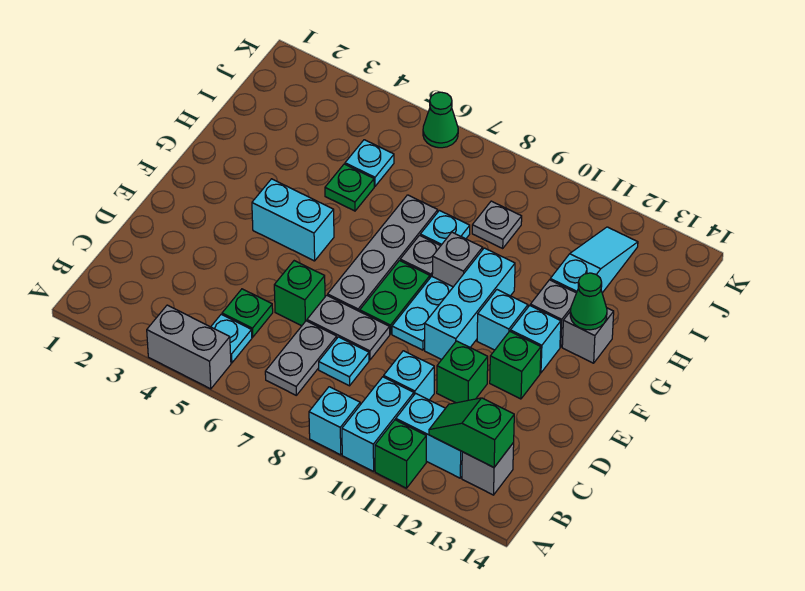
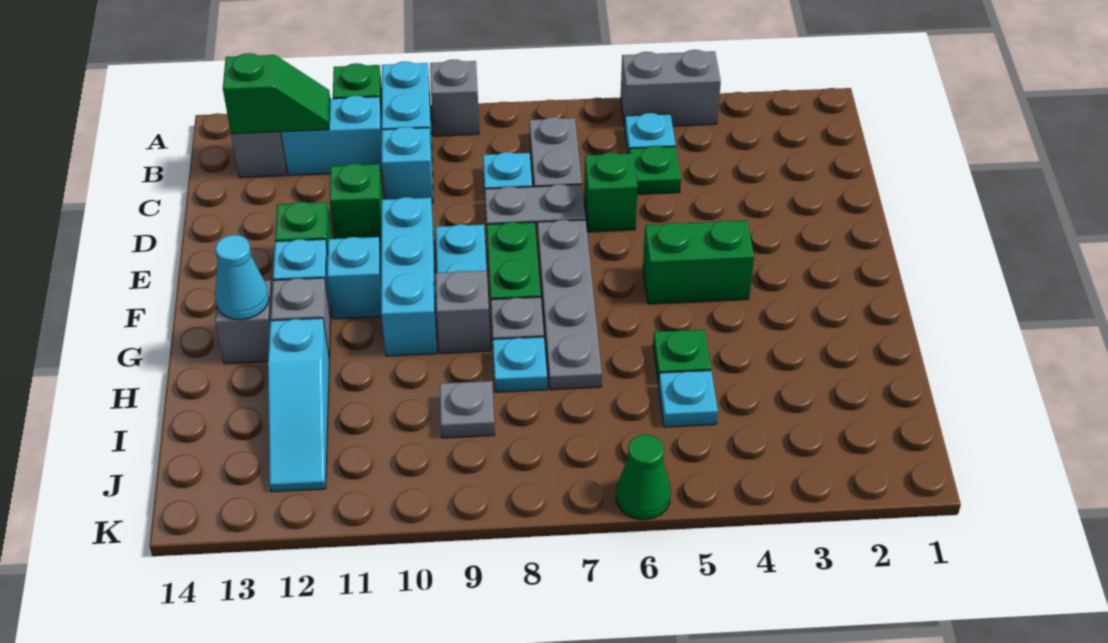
cyan 1x1 brick [309,387,360,455] -> grey 1x1 brick [430,59,479,136]
cyan 1x2 brick [252,179,334,261] -> green 1x2 brick [643,220,754,304]
green 1x1 cone [570,273,607,330] -> cyan 1x1 cone [215,235,269,320]

